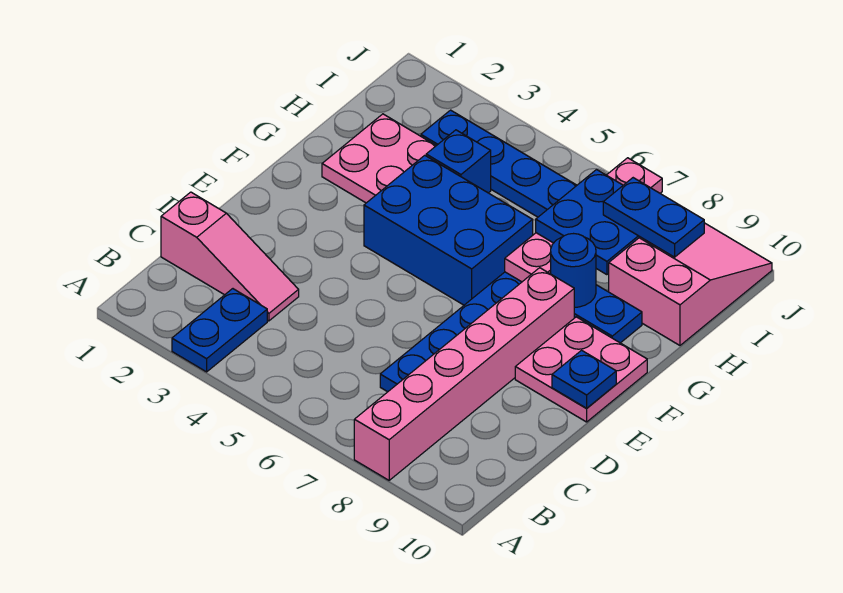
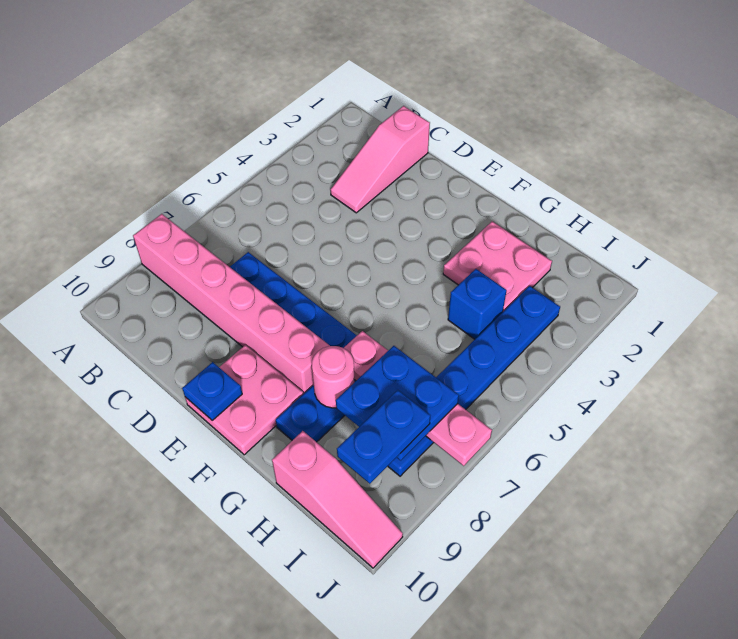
blue 1x2 plate [172,289,267,372] -> none
blue 2x3 brick [364,155,533,305] -> none
blue 1x1 round brick [551,234,596,307] -> pink 1x1 round brick [312,346,355,408]
pink 2x3 slope [609,223,772,345] -> pink 1x3 slope [272,431,403,568]

